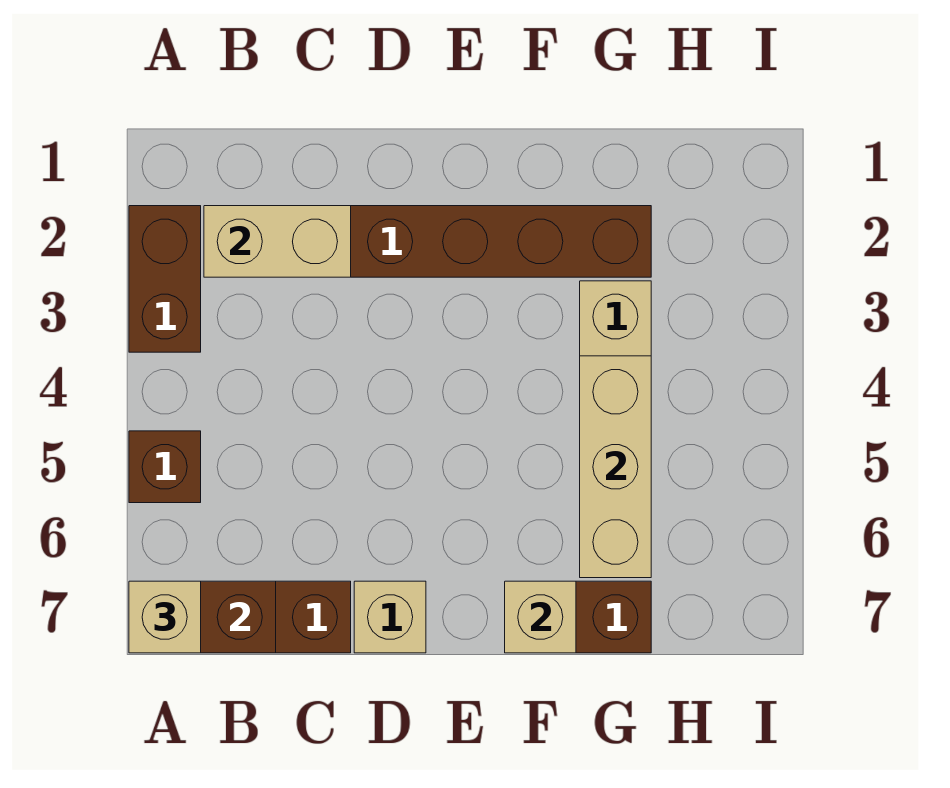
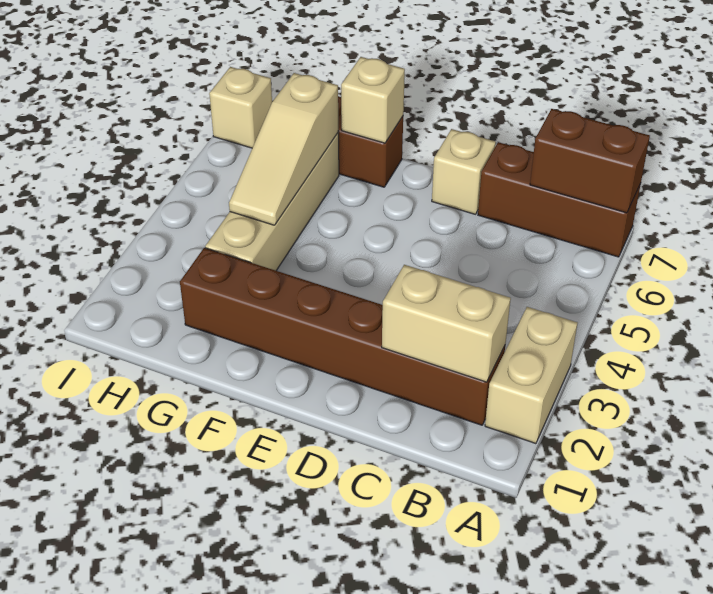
brown 1x2 brick [129,206,201,352] -> tan 1x2 brick [485,307,577,444]
brown 1x1 brick [129,431,201,503] -> none
tan 1x1 brick [129,581,201,653] -> tan 1x1 brick moved to [209,67,272,148]
tan 1x3 brick [580,356,651,578] -> tan 1x3 slope [229,73,339,225]

